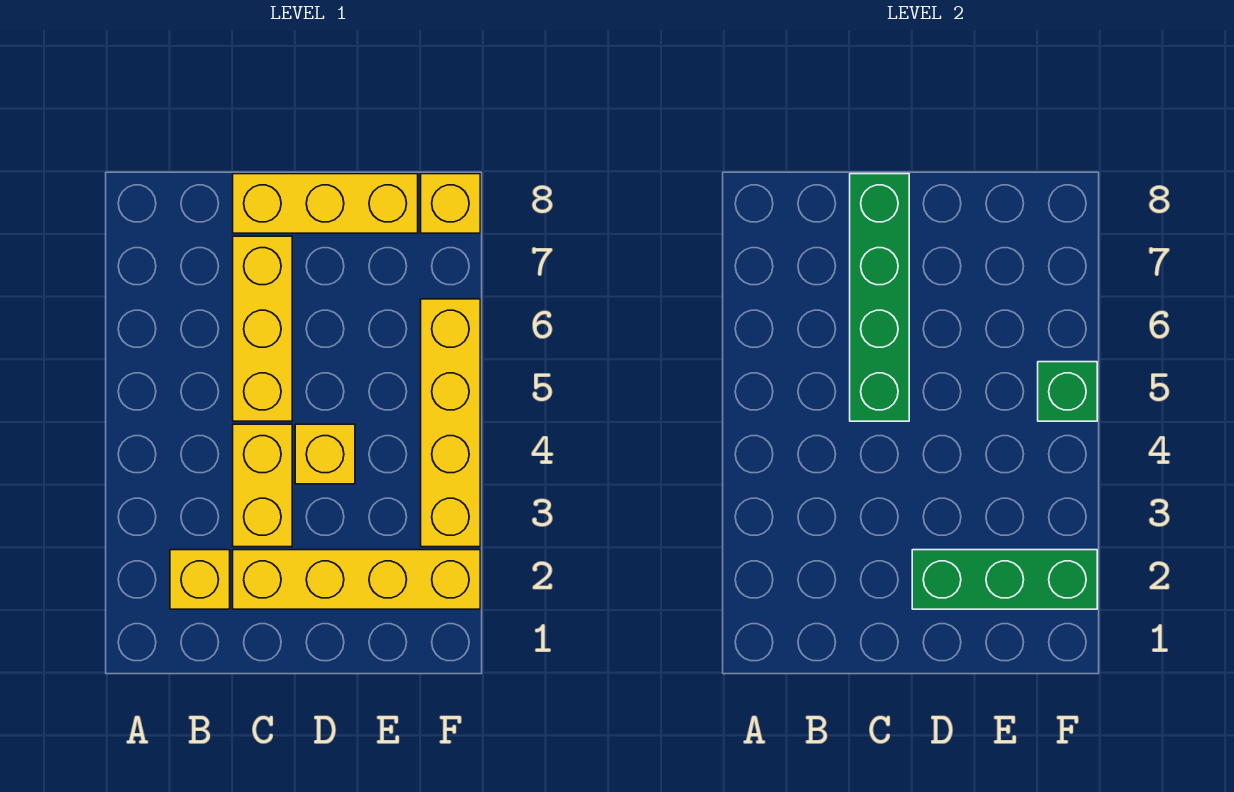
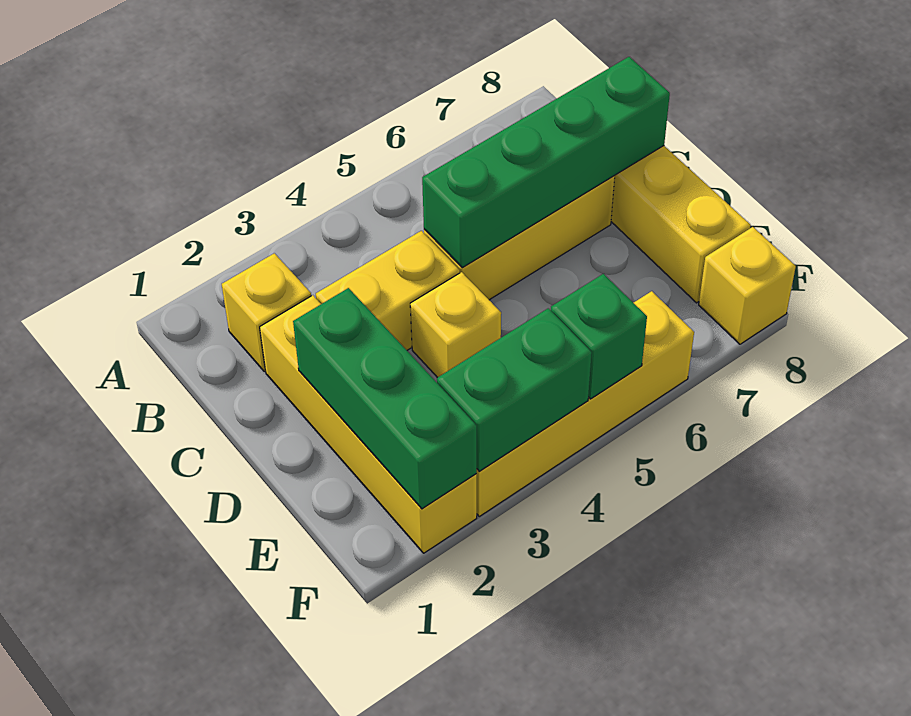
none -> green 1x2 brick [437,308,592,472]

